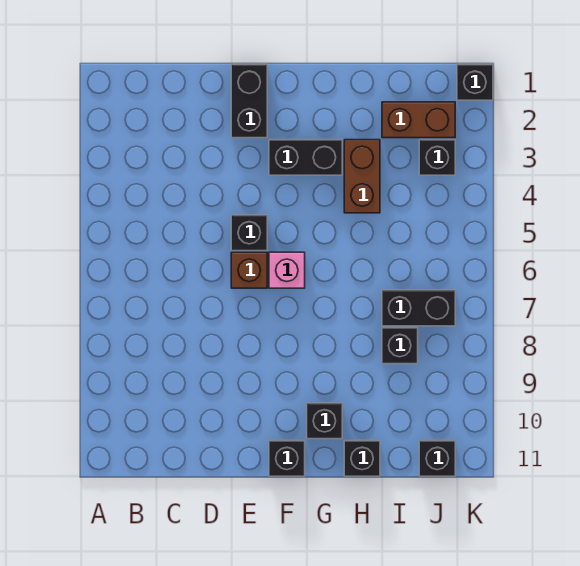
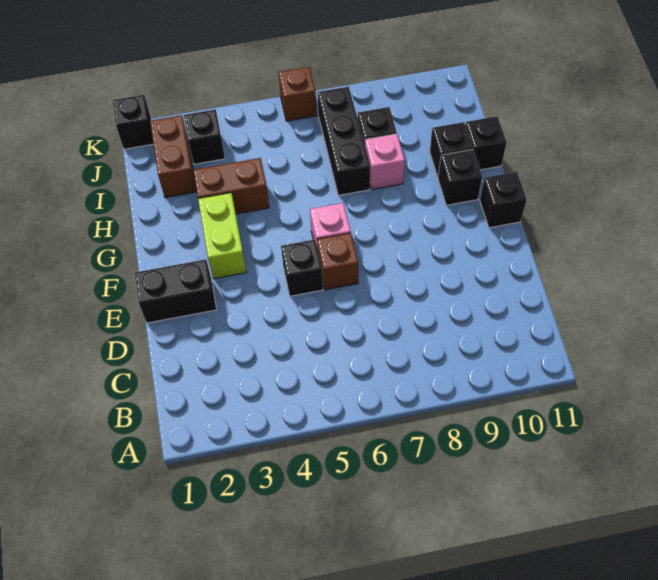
black 1x2 brick [269,140,342,175] -> lime 1x2 brick [198,193,246,279]
none -> pink 1x1 brick [365,134,405,189]
black 1x2 brick [382,290,455,326] -> black 1x3 brick [318,87,371,195]
black 1x1 brick [419,441,455,476] -> black 1x1 brick moved to [430,122,473,177]
none -> brown 1x1 brick [278,67,317,121]

